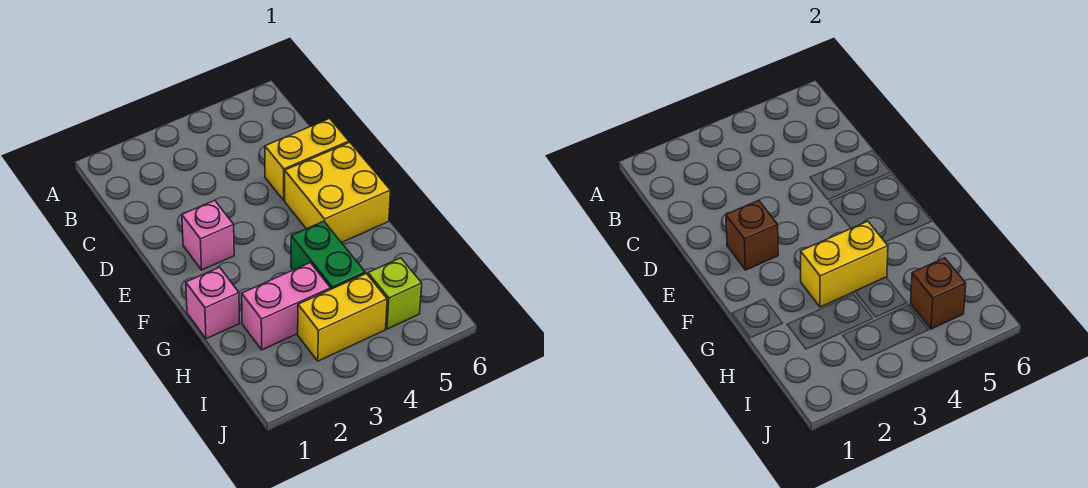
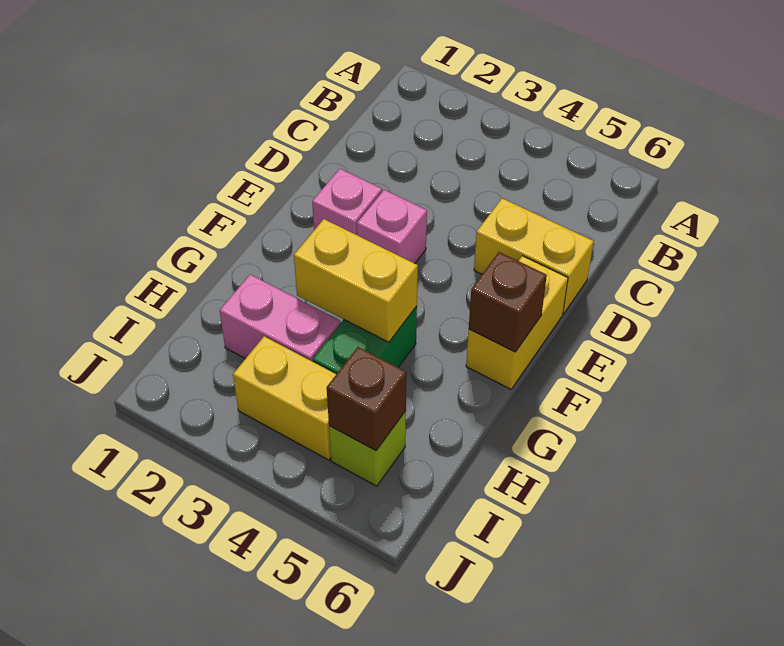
brown 1x1 brick [726,200,778,270] -> brown 1x1 brick moved to [469,252,547,352]
yellow 2x2 brick [285,142,390,243] -> yellow 1x2 brick [466,256,568,389]
pink 1x1 brick [186,267,240,339] -> pink 1x1 brick moved to [357,190,427,263]

